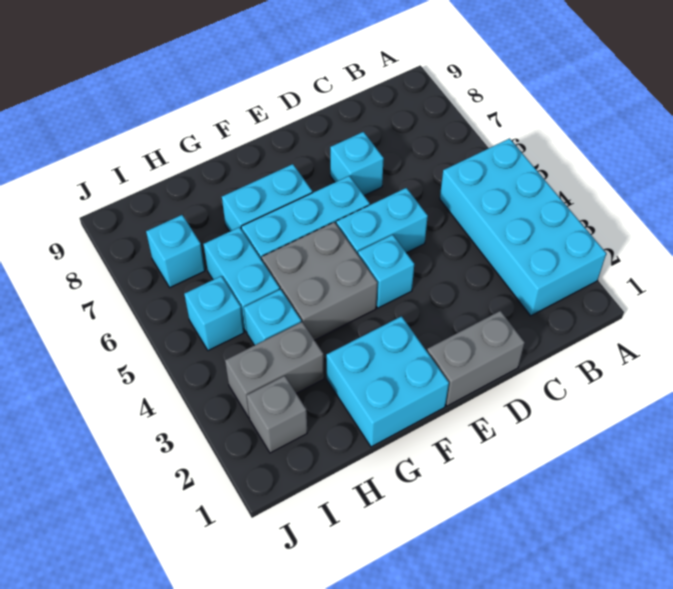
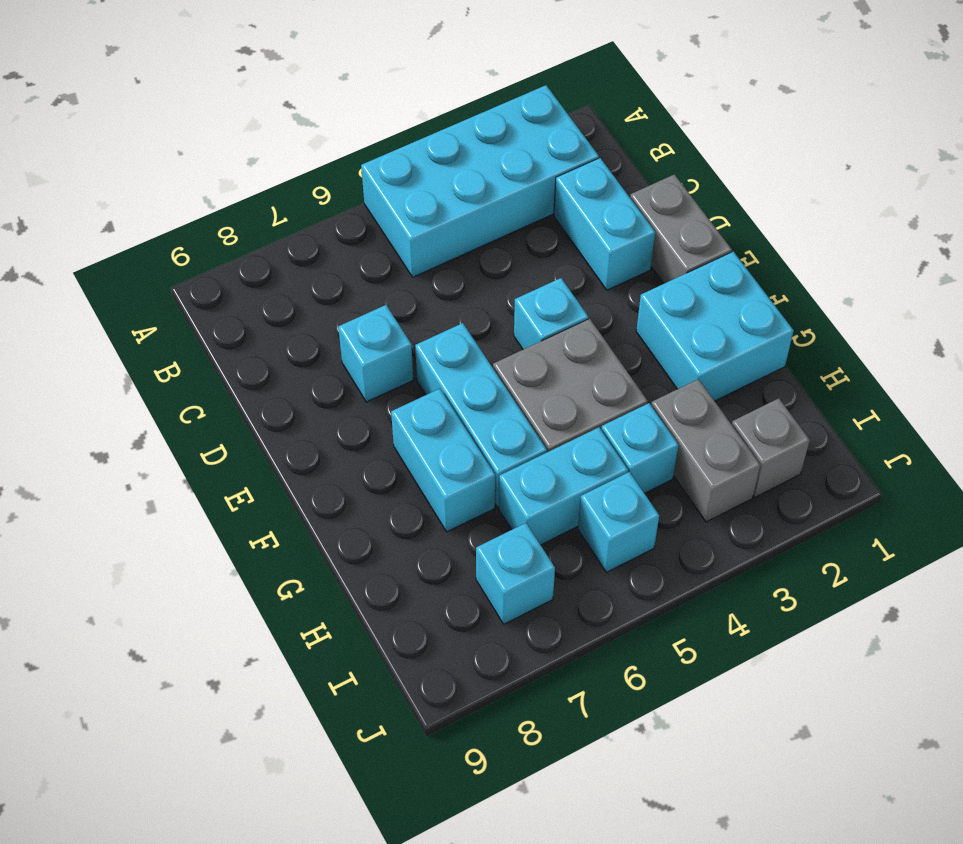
cyan 1x2 brick [336,188,428,254] -> cyan 1x2 brick moved to [554,158,655,290]

